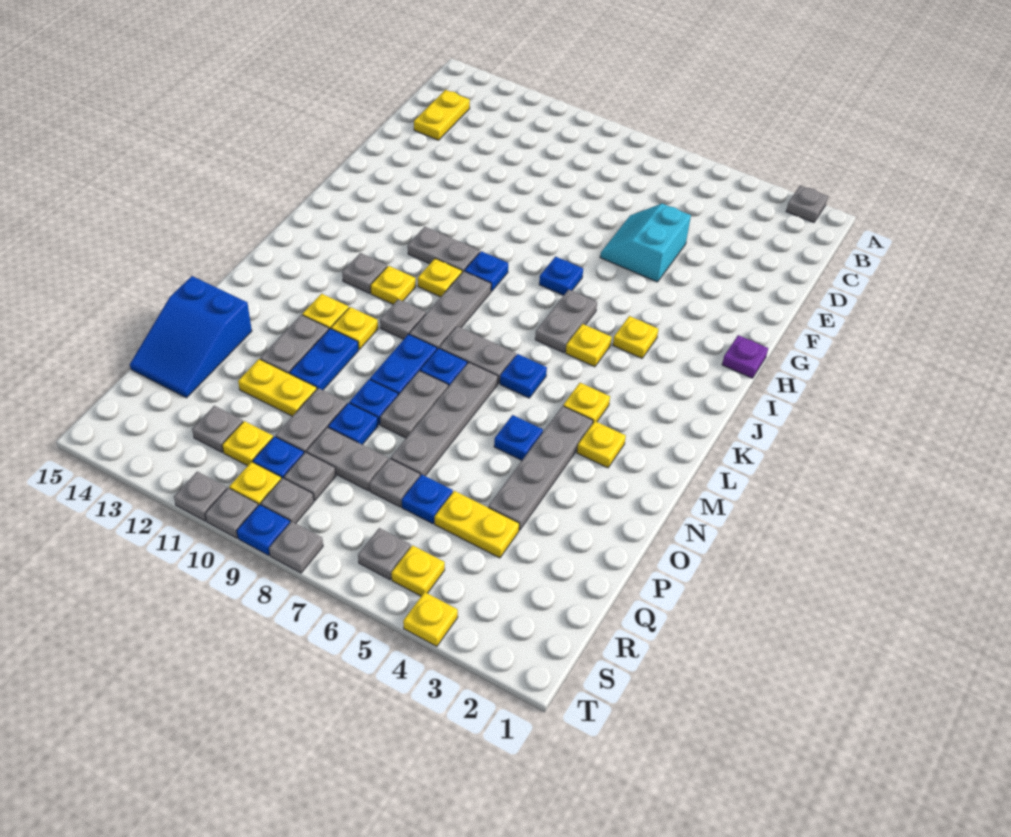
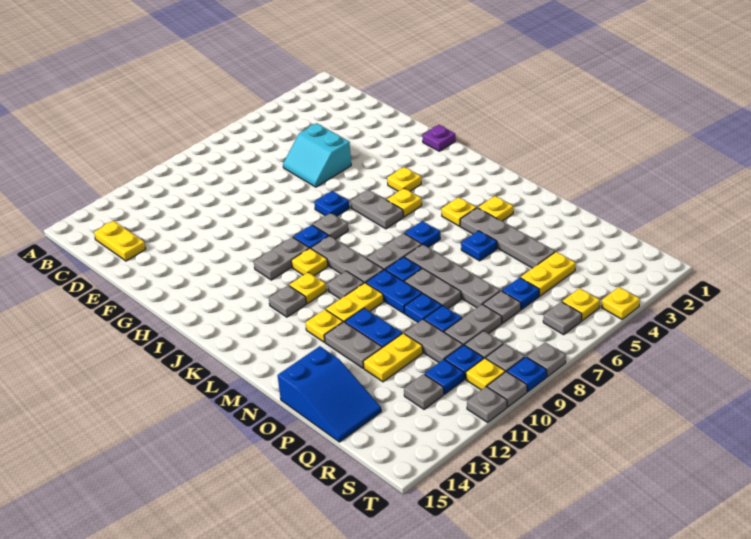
grey 1x1 plate [786,185,828,223] -> grey 1x1 plate moved to [313,213,348,239]
yellow 1x1 plate [331,307,378,349] -> yellow 1x2 plate [326,283,384,322]
yellow 1x1 plate [222,421,273,466] -> blue 1x1 plate [425,359,464,394]

